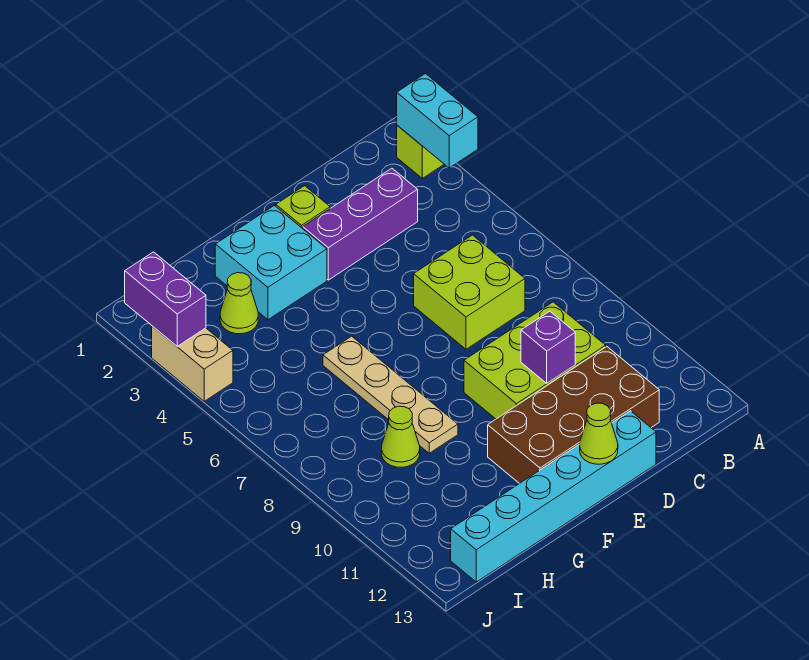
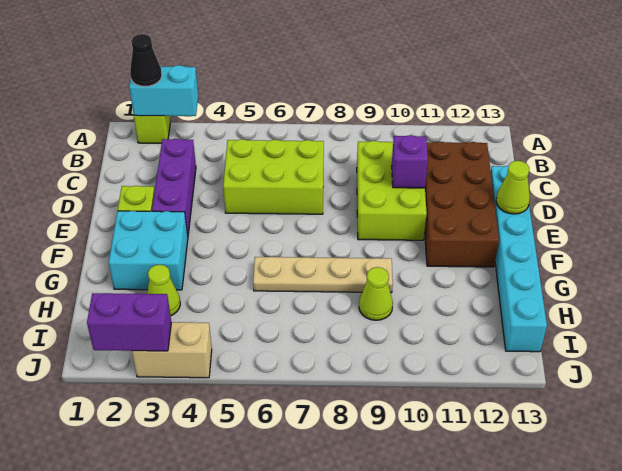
none -> black 1x1 cone [130,34,162,87]
lime 2x2 brick [414,235,525,349] -> lime 2x3 brick [223,139,324,214]

